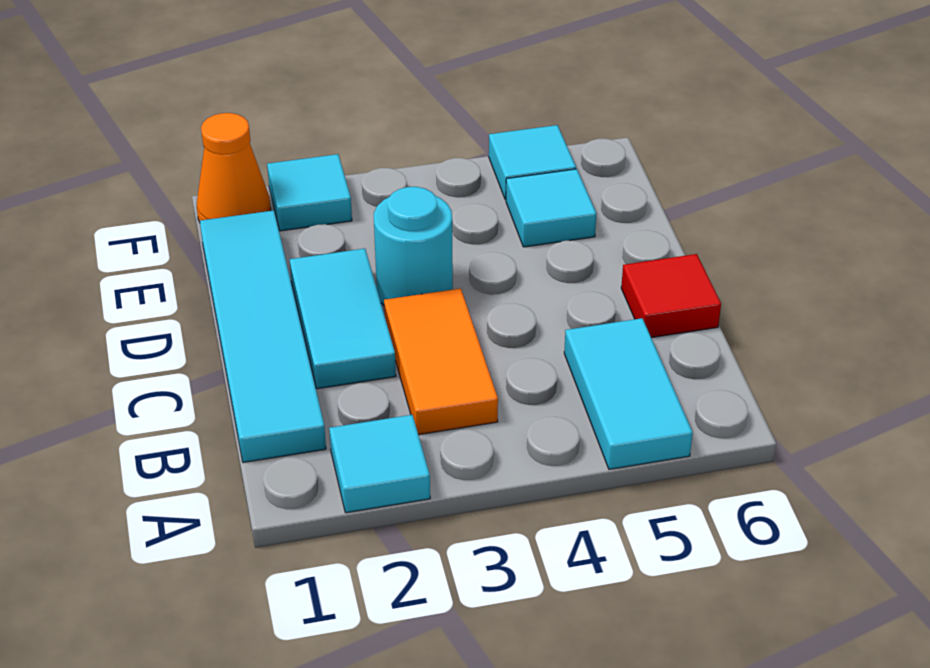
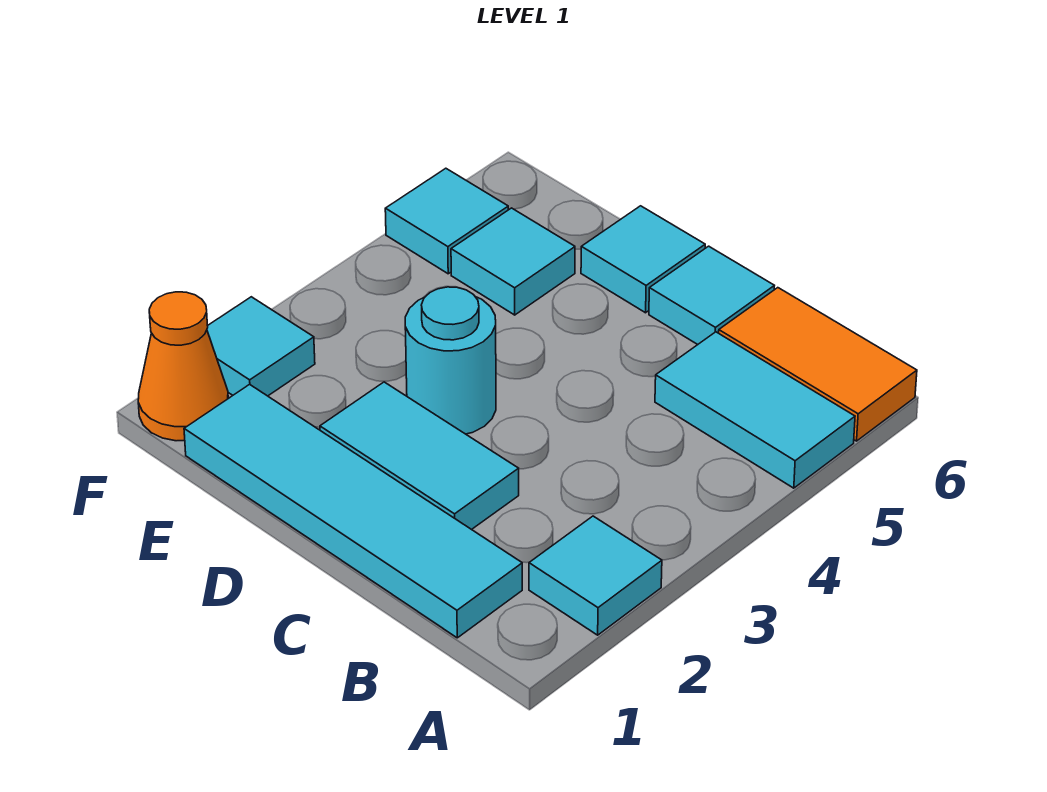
orange 1x2 tile [384,288,498,435] -> orange 1x2 tile moved to [719,288,917,441]
red 1x1 tile [621,254,721,338] -> cyan 1x1 tile [649,246,774,345]
none -> cyan 1x1 tile [581,206,705,313]

